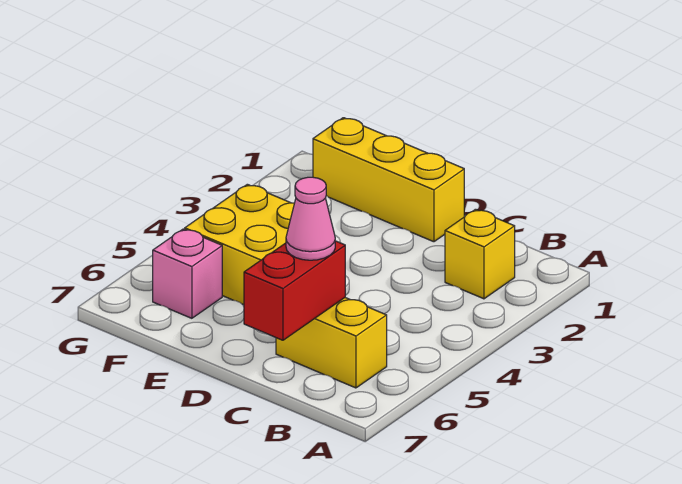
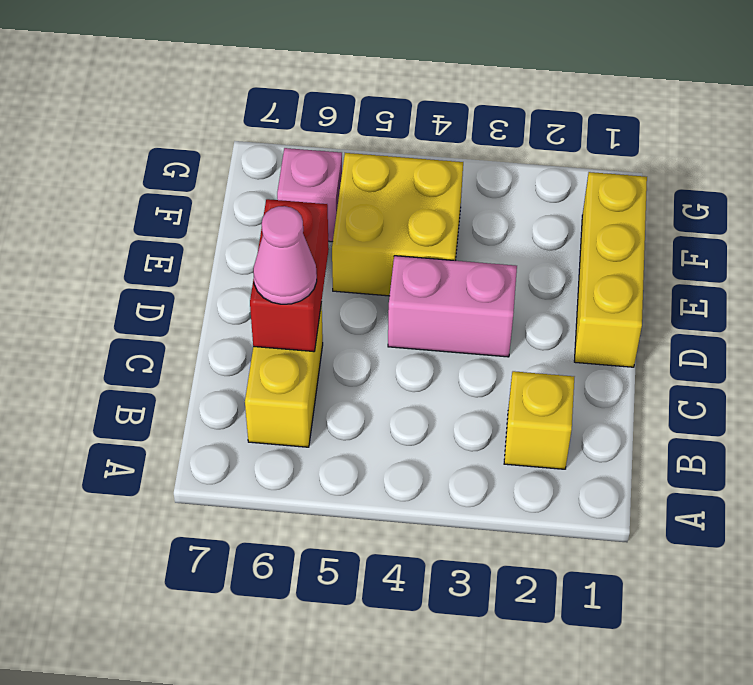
red 1x2 brick [244,241,345,340] -> red 1x2 brick turned to [250,199,329,352]
none -> pink 1x2 brick [388,256,517,357]

